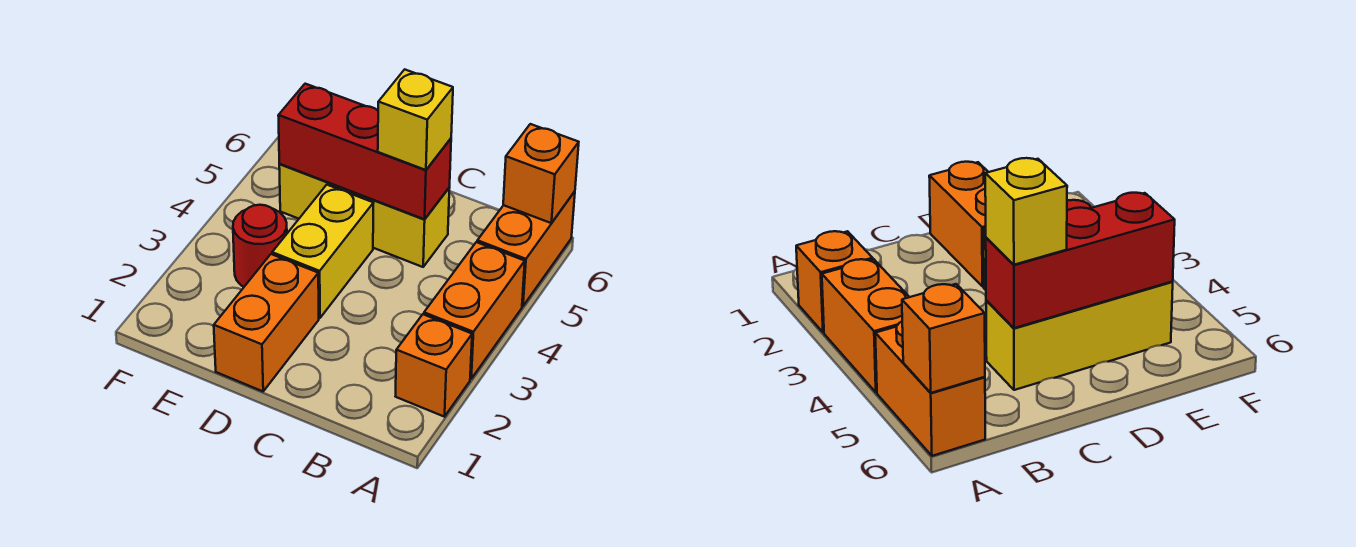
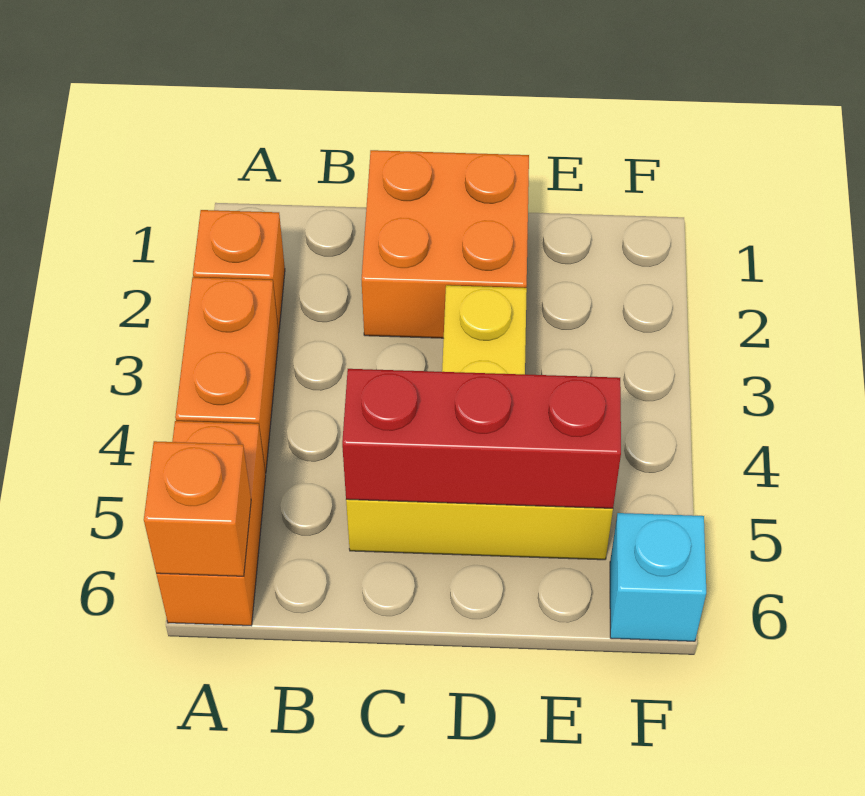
yellow 1x1 brick [378,69,453,170] -> none
orange 1x2 brick [214,254,319,391] -> orange 2x2 brick [362,150,529,338]
red 1x1 round brick [233,205,287,287] -> none
none -> cyan 1x1 brick [610,513,706,641]

